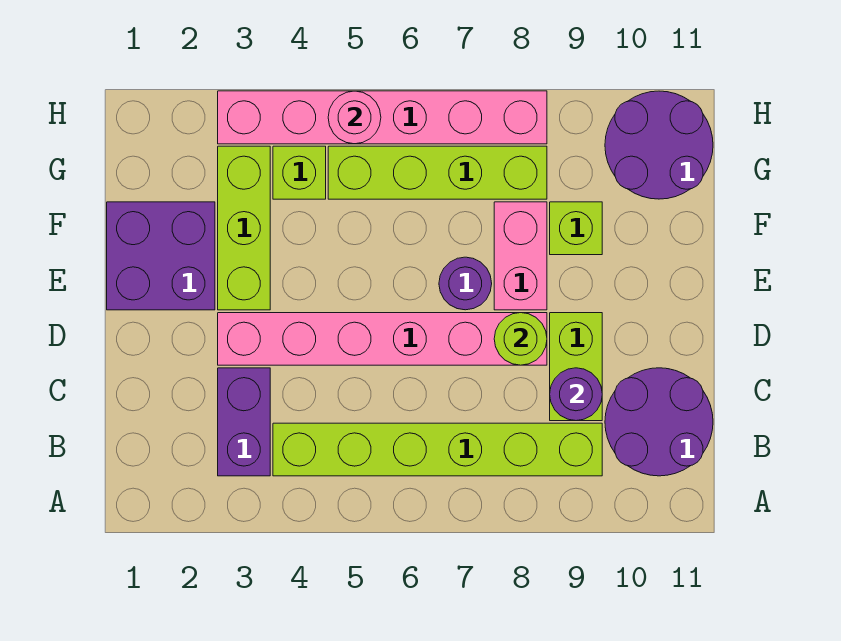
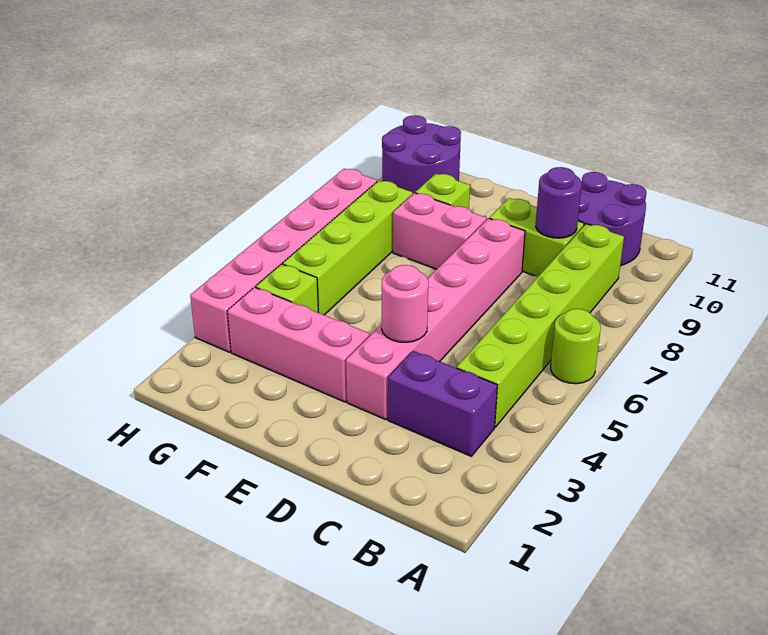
lime 1x1 round brick [494,313,547,365] -> lime 1x1 round brick moved to [551,309,601,384]
purple 2x2 brick [107,202,215,310] -> none
lime 1x3 brick [218,146,270,310] -> pink 1x3 brick [227,287,370,402]
purple 1x1 round brick [439,257,492,310] -> none
pink 1x1 round brick [328,91,381,144] -> pink 1x1 round brick moved to [382,265,429,342]

